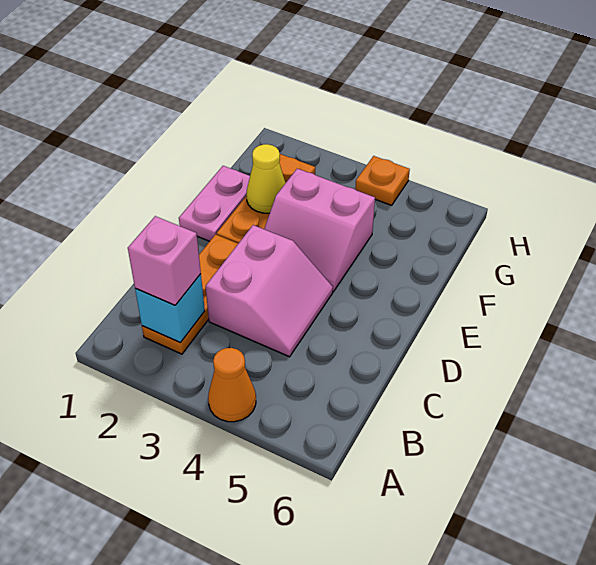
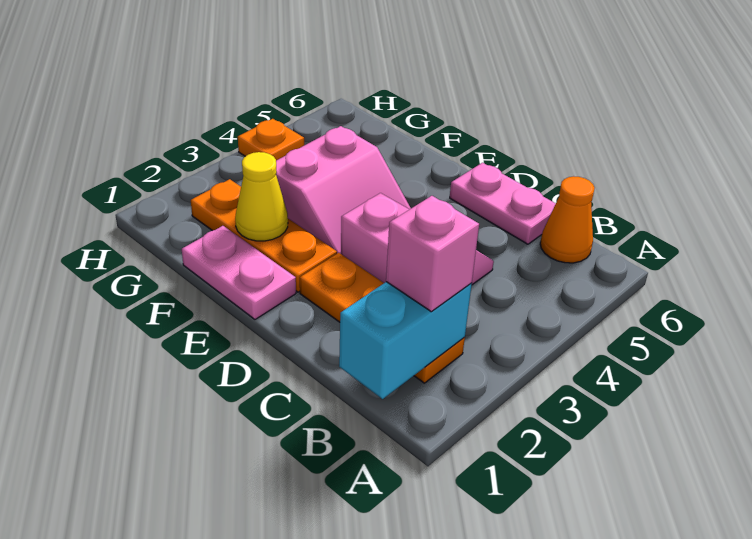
orange 1x1 cone [208,348,256,422] -> orange 1x1 cone moved to [540,176,595,263]
cyan 1x1 brick [135,274,205,343] -> cyan 1x2 brick [339,282,472,399]
none -> pink 1x2 plate [450,163,556,244]

